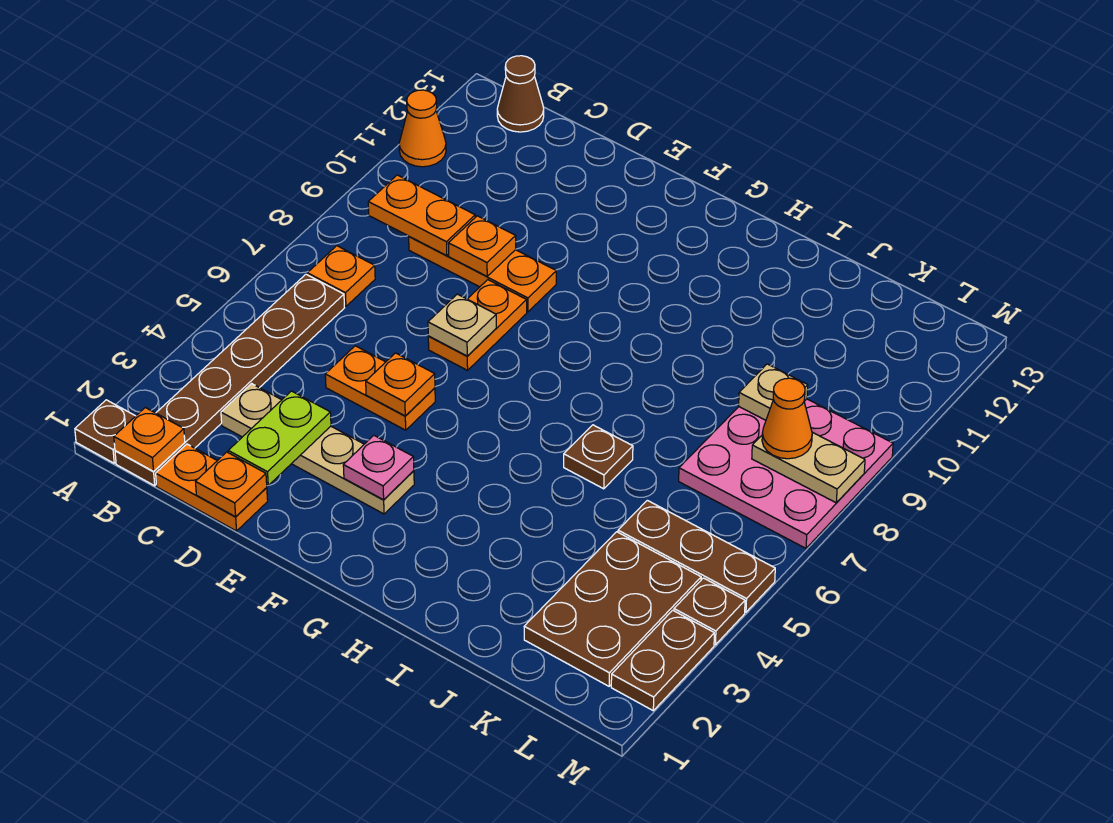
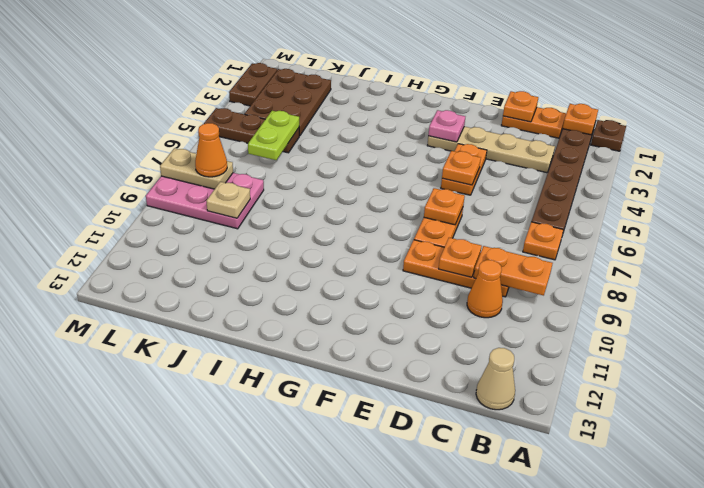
orange 1x1 cone [399,90,446,167] -> orange 1x1 cone moved to [467,260,503,318]
brown 1x1 cone [497,56,544,132] -> tan 1x1 cone [476,348,515,410]
lime 1x2 plate [228,391,331,486] -> lime 1x2 plate moved to [248,111,299,160]
orange 1x2 plate [325,346,435,430] -> orange 1x2 plate turned to [441,144,487,195]
tan 1x1 plate [428,294,496,356] -> orange 1x1 plate [424,188,465,225]
brown 1x1 plate [564,425,633,489] -> none
pink 3x3 plate [679,399,893,548] -> pink 2x3 plate [146,173,264,229]
brown 1x1 plate [674,578,745,645] -> none

